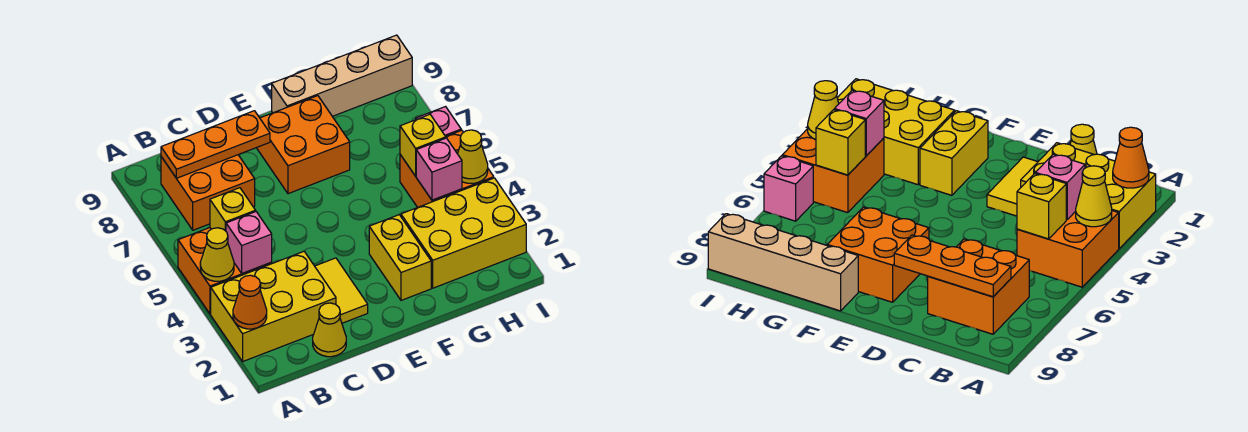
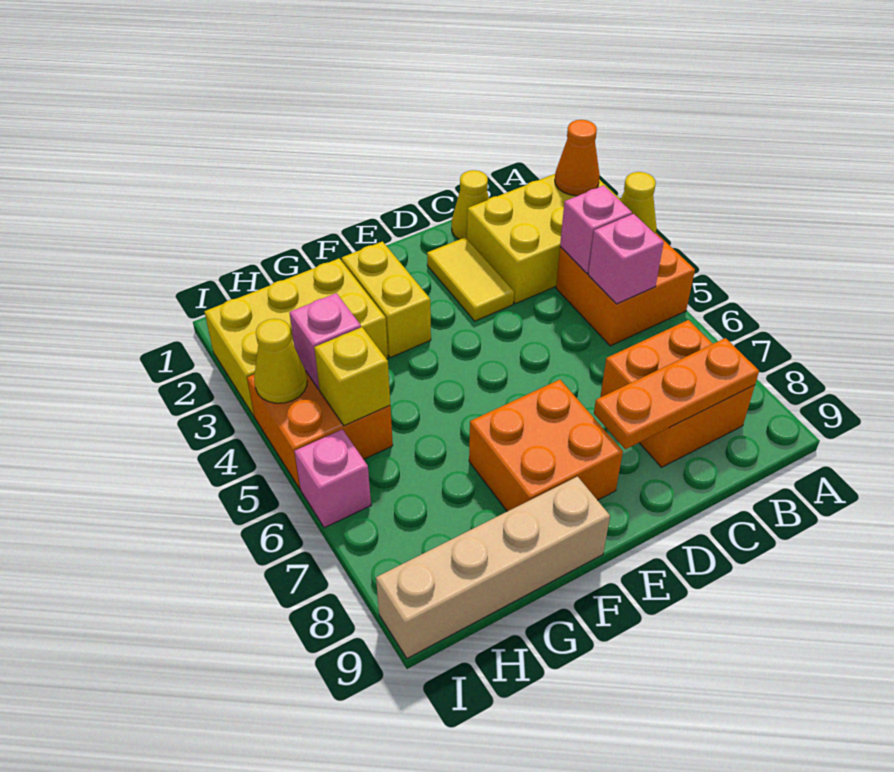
yellow 1x1 brick [210,188,256,231] -> pink 1x1 brick [588,214,664,304]

